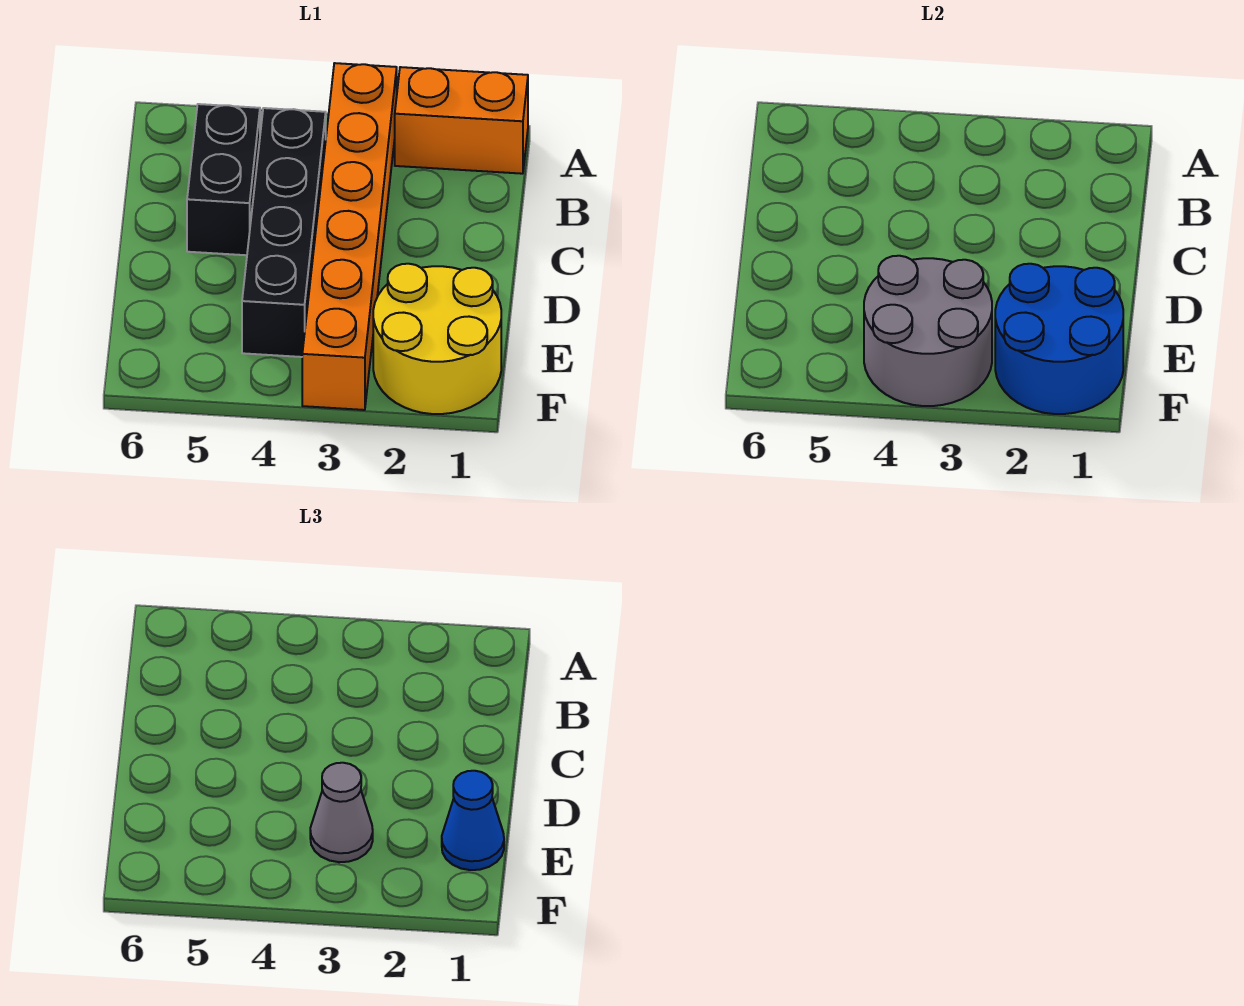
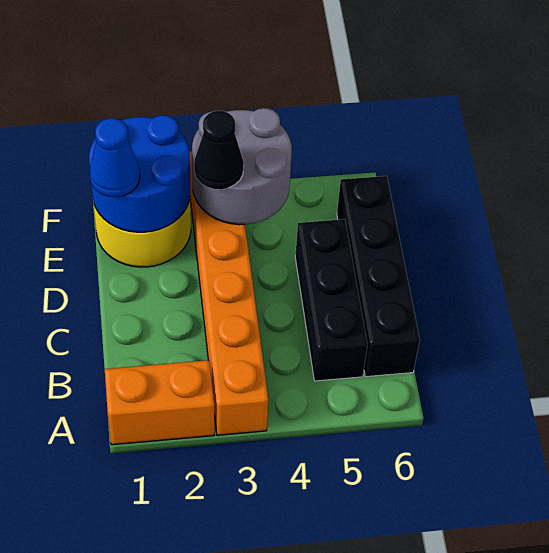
black 1x4 brick [242,108,326,357] -> black 1x4 brick moved to [337,176,420,377]
black 1x2 brick [187,104,260,255] -> black 1x3 brick [295,219,368,381]
grey 1x1 cone [310,763,373,862] -> black 1x1 cone [194,111,244,189]

